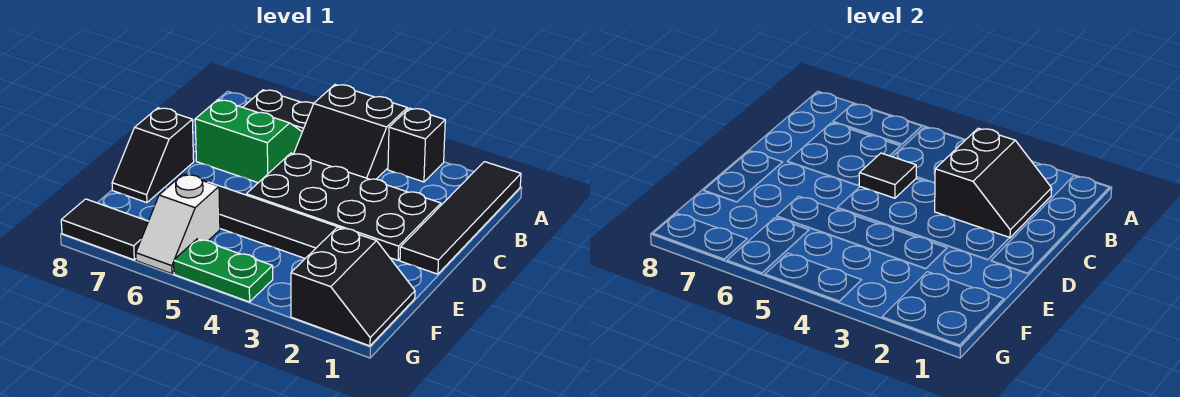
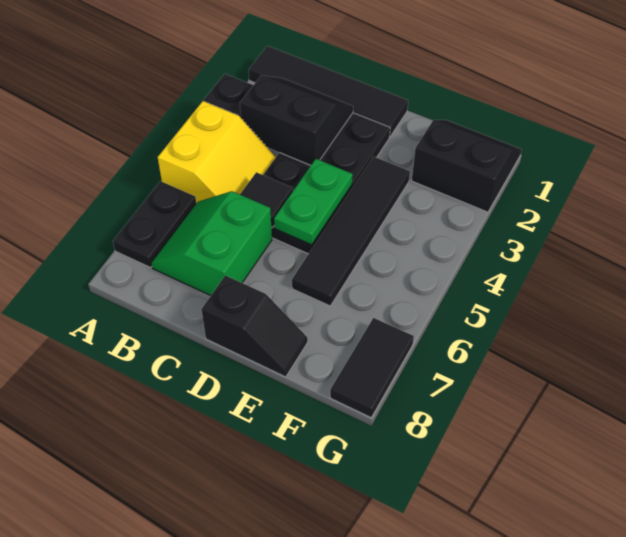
black 2x2 slope [294,85,407,179] -> yellow 2x2 slope [158,101,276,203]
white 1x2 slope [136,174,220,274] -> none
green 1x2 plate [174,239,273,302] -> green 1x2 plate moved to [274,159,353,245]

